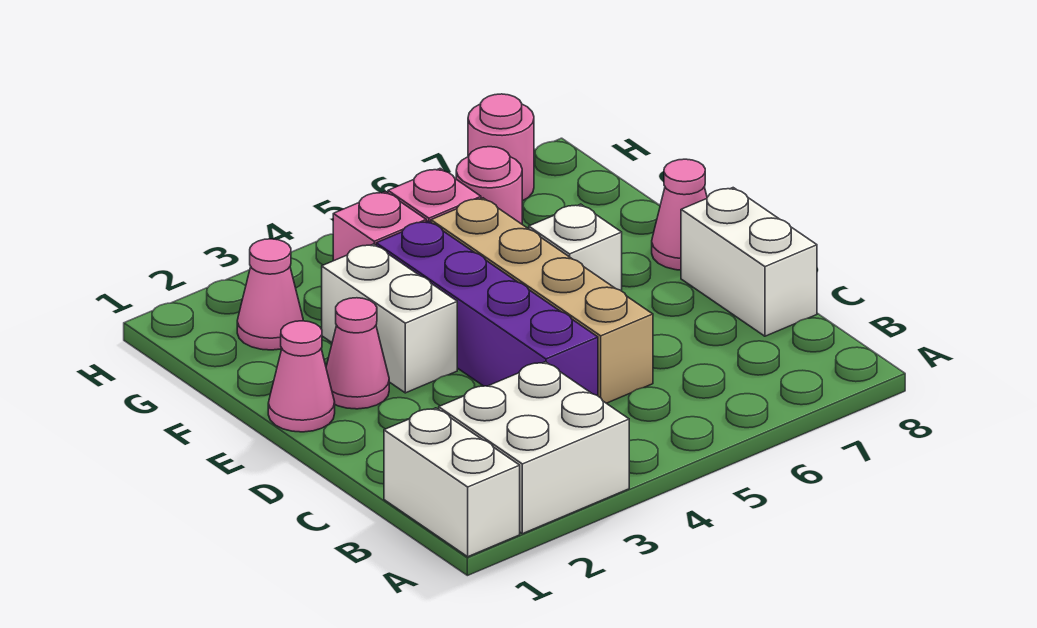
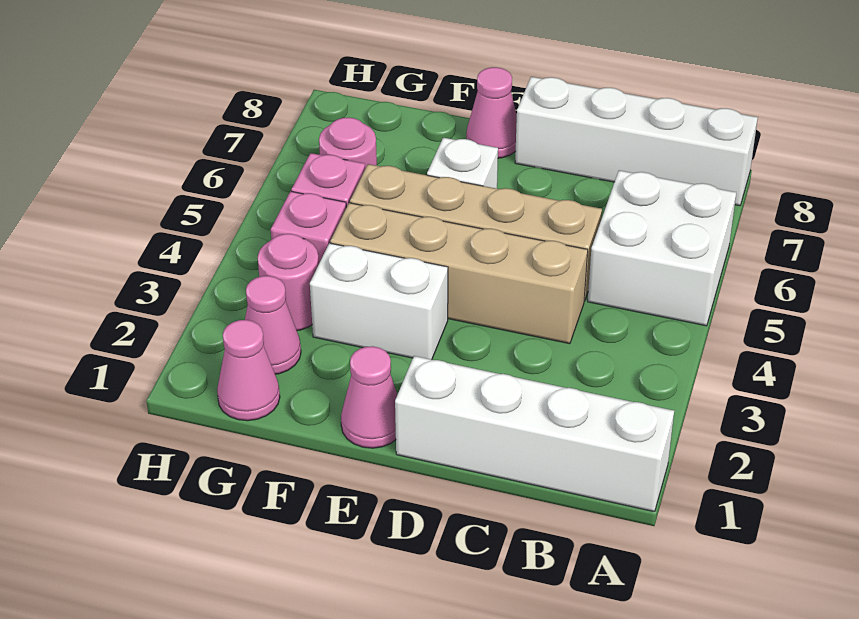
white 1x2 brick [384,408,520,557] -> white 1x4 brick [395,356,674,512]
white 2x2 brick [439,362,629,534] -> white 2x2 brick moved to [588,170,736,326]
purple 1x4 brick [376,221,598,396] -> tan 1x4 brick [330,203,588,344]
white 1x2 brick [681,188,817,336] -> white 1x4 brick [515,77,758,206]
pink 1x1 cone [326,298,389,409] -> pink 1x1 cone moved to [217,320,280,421]
pink 1x1 round brick [468,94,534,201] -> pink 1x1 round brick moved to [258,234,319,331]

